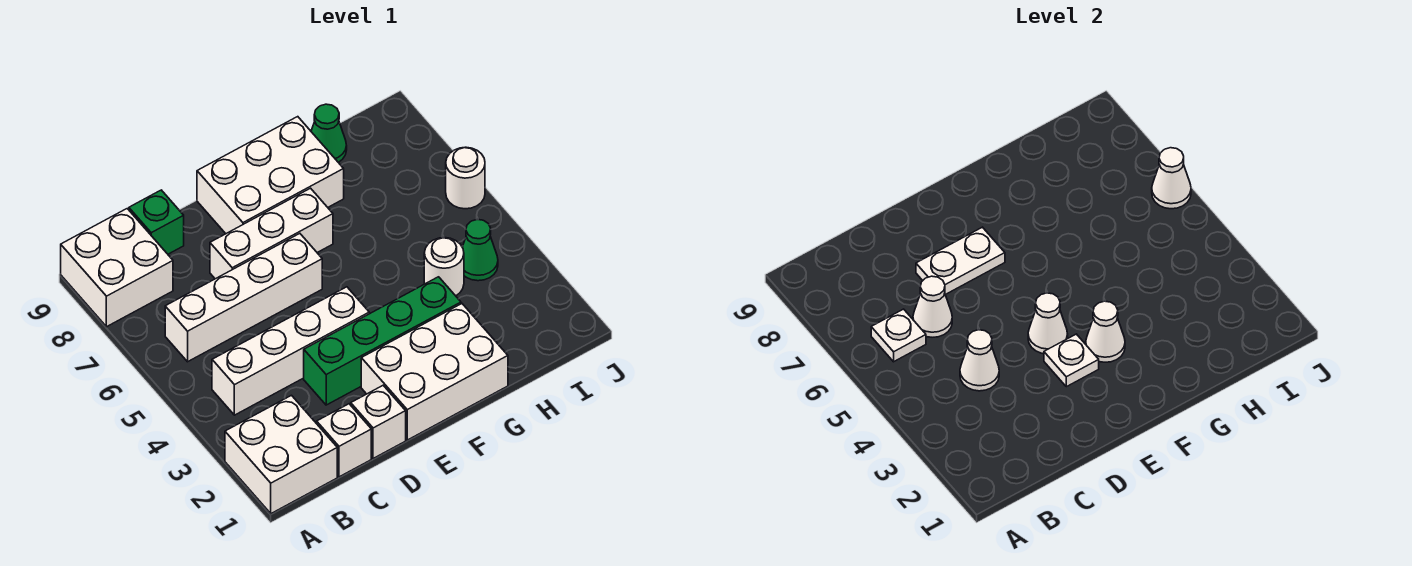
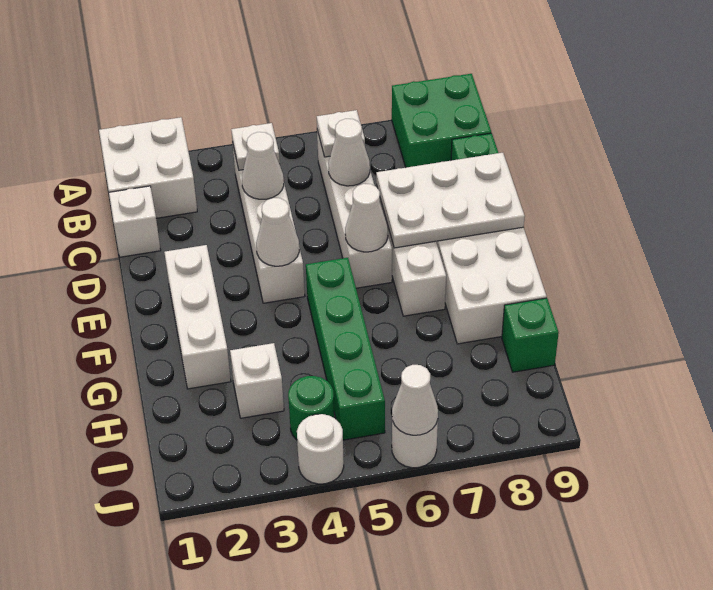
white 2x2 brick [61,209,173,327] -> green 2x2 brick [392,74,491,168]
white 1x1 brick [351,386,406,459] -> white 1x1 brick moved to [230,343,284,418]
green 1x4 brick [304,277,461,405] -> green 1x4 brick moved to [306,258,385,440]
white 1x2 plate [916,227,1005,295] -> white 2x3 plate [376,153,525,248]
white 2x3 brick [361,304,508,440] -> white 1x3 brick [164,245,231,389]
white 1x1 plate [1044,334,1099,387] -> white 1x1 plate moved to [231,123,280,170]
white 1x1 cone [1086,301,1125,362] -> white 1x1 cone moved to [345,184,388,252]
white 1x1 round brick [424,238,464,296] -> white 1x1 round brick moved to [297,414,344,484]
green 1x1 cone [311,104,347,162] -> green 1x1 brick [502,298,559,372]
green 1x1 cone [462,219,498,281] -> green 1x1 round brick [288,376,334,440]

